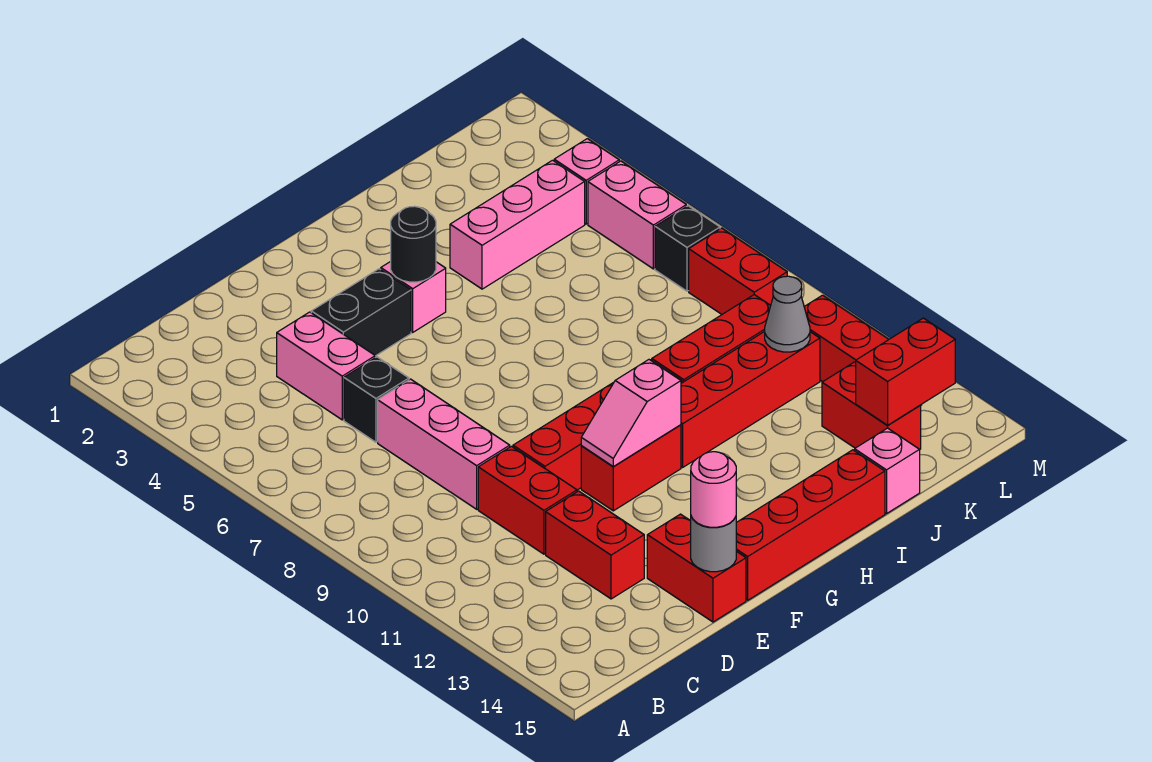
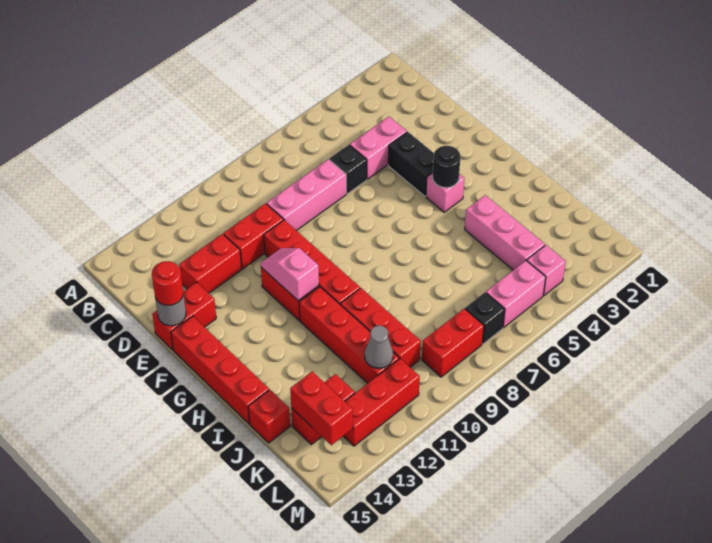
pink 1x1 round brick [691,452,736,527] -> red 1x1 round brick [152,261,183,305]
pink 1x1 brick [855,428,920,514] -> red 1x1 brick [248,390,290,443]

